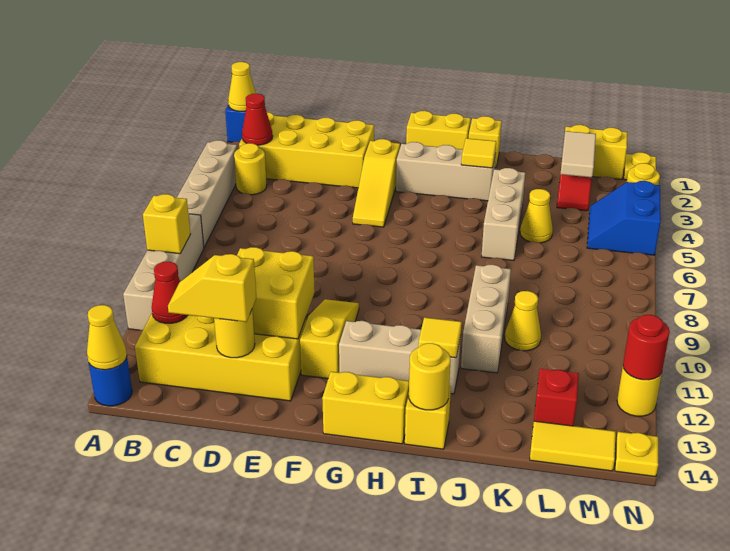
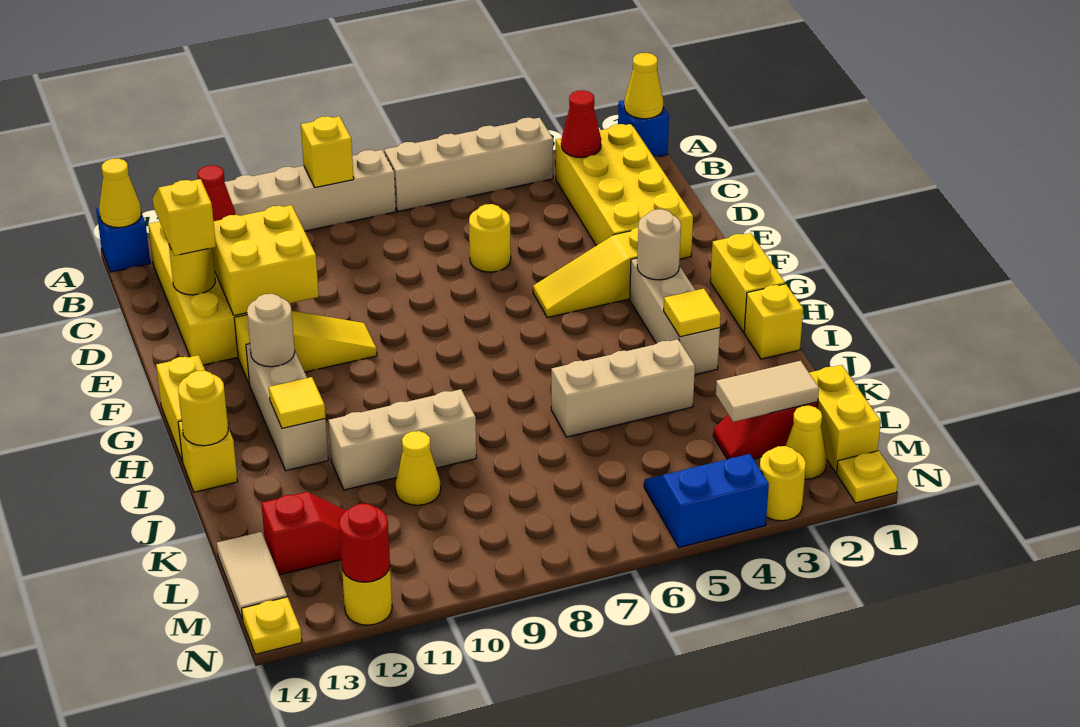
blue 1x1 round brick [89,357,132,406] -> blue 1x1 brick [96,208,150,272]
yellow 1x1 round brick [234,143,267,195] -> yellow 1x1 round brick moved to [469,204,511,272]
none -> tan 1x1 round brick [637,209,681,280]
none -> tan 1x1 round brick [247,294,295,367]
yellow 1x1 cone [520,189,553,243] -> yellow 1x1 cone moved to [785,406,827,479]
yellow 1x2 tile [530,421,616,471] -> tan 1x2 tile [217,532,287,620]

